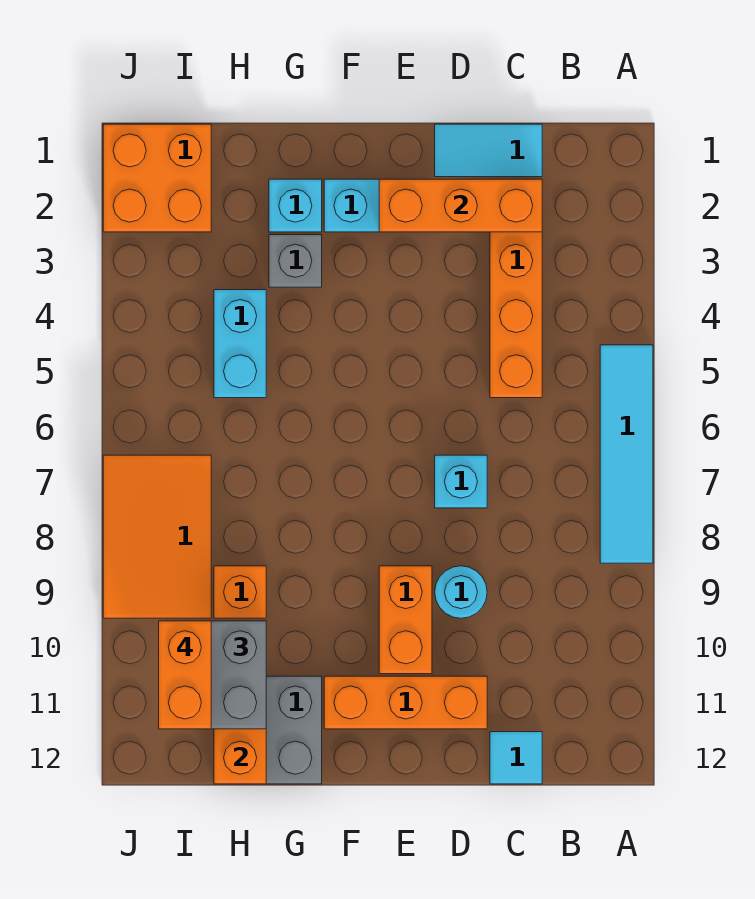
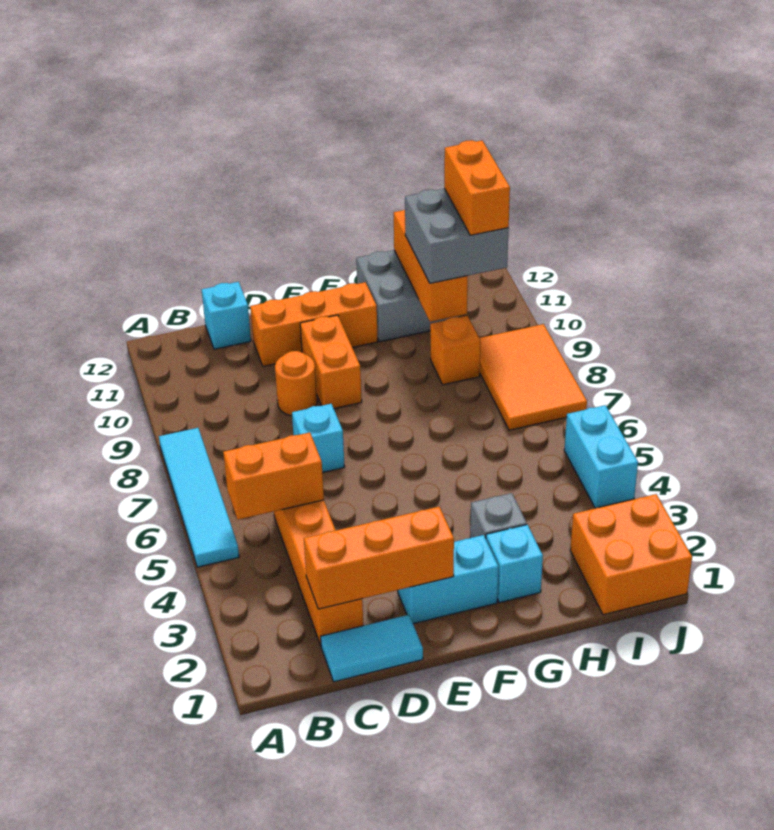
none -> orange 1x2 brick [223,432,324,520]
cyan 1x1 tile [490,732,542,784] -> cyan 1x1 brick [202,282,251,349]
cyan 1x1 round brick [435,566,487,618] -> orange 1x1 round brick [275,351,317,416]
cyan 1x2 brick [214,290,266,398] -> cyan 1x2 brick moved to [564,405,638,508]

